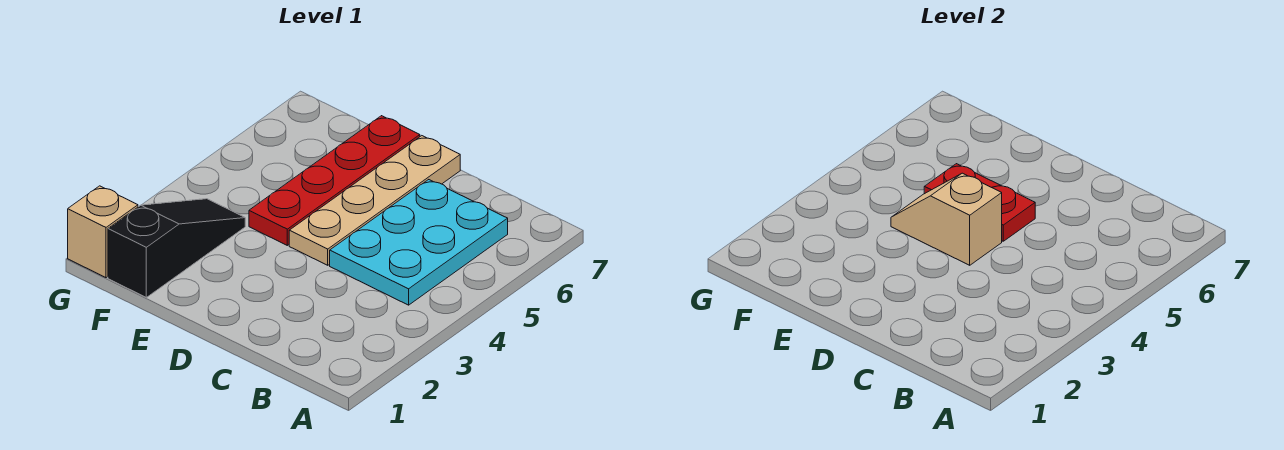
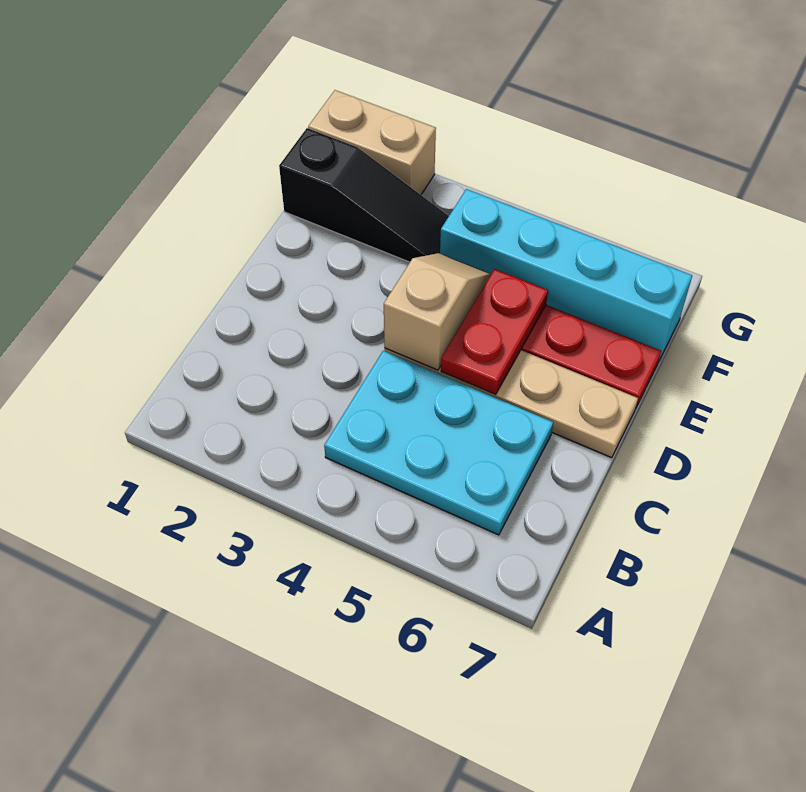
none -> cyan 1x4 brick [440,189,692,362]
tan 1x1 brick [68,186,138,278] -> tan 1x2 brick [308,90,436,195]

